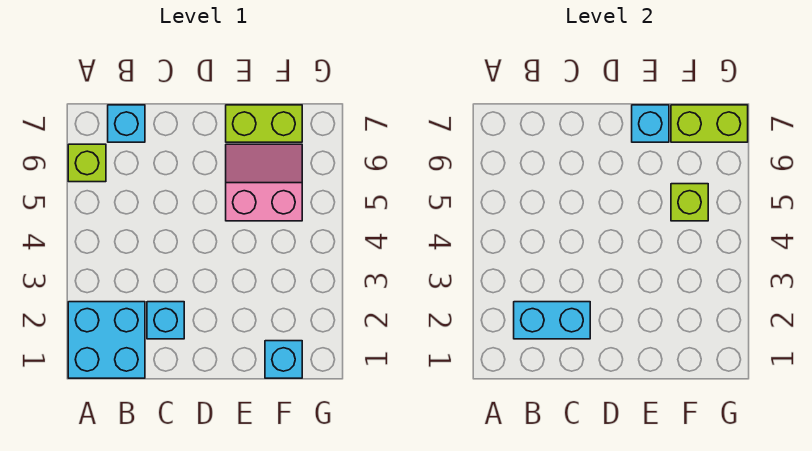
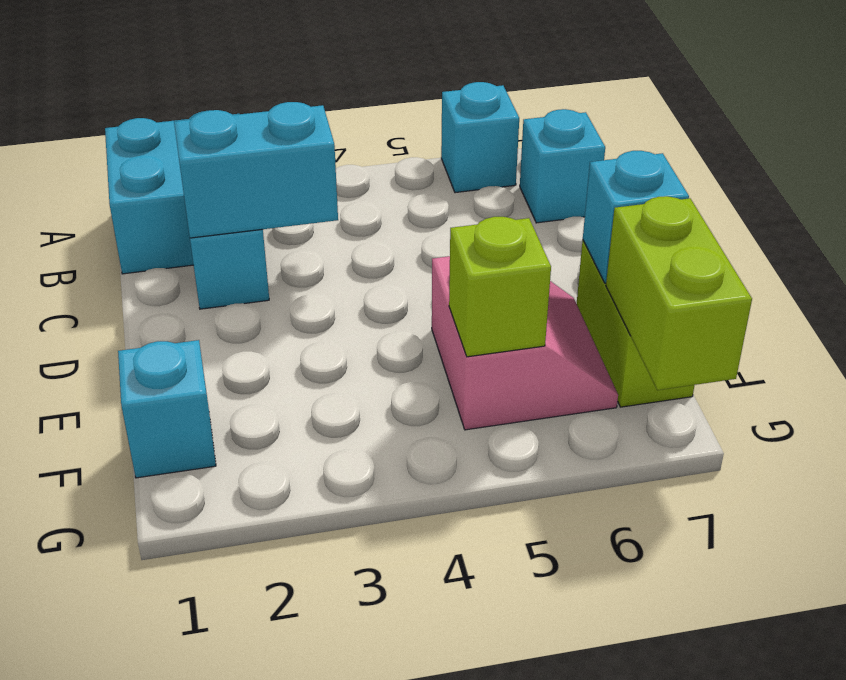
lime 1x1 brick [68,144,106,182] -> cyan 1x1 brick [441,82,519,193]
cyan 1x2 brick [514,302,590,339] -> cyan 1x2 brick turned to [174,102,338,238]

